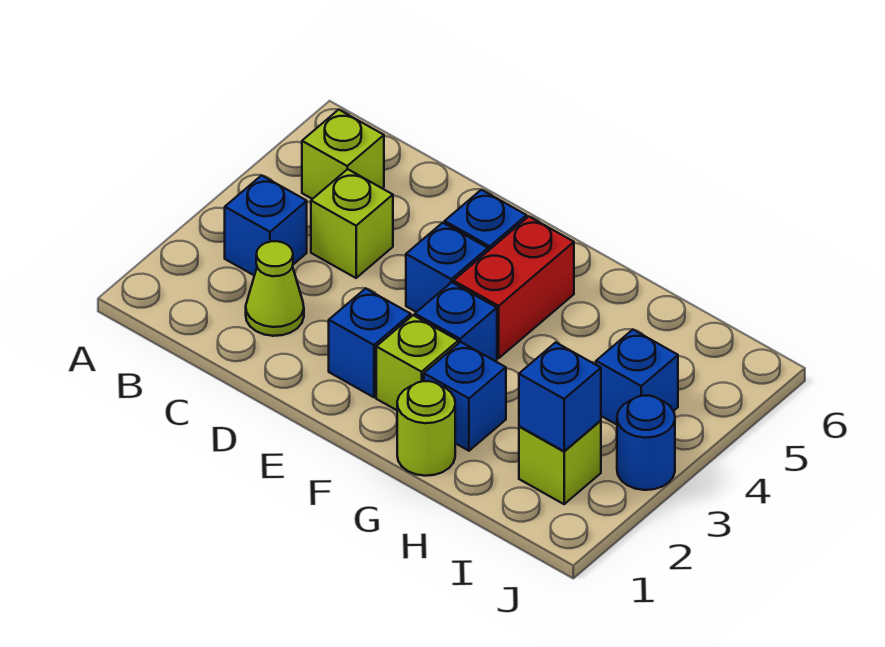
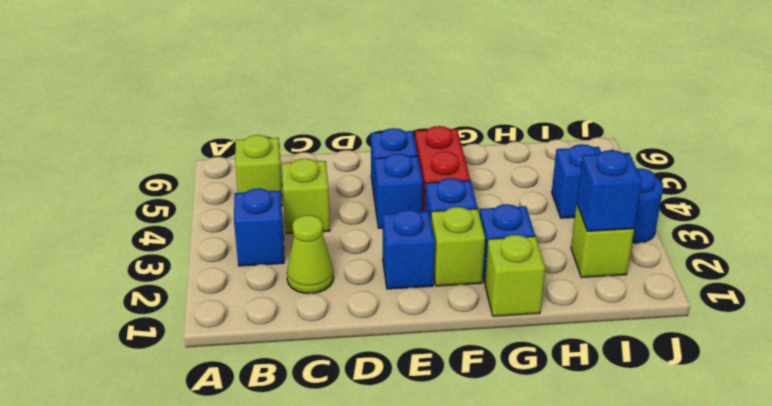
lime 1x1 round brick [397,381,455,476] -> lime 1x1 brick [485,235,545,316]

